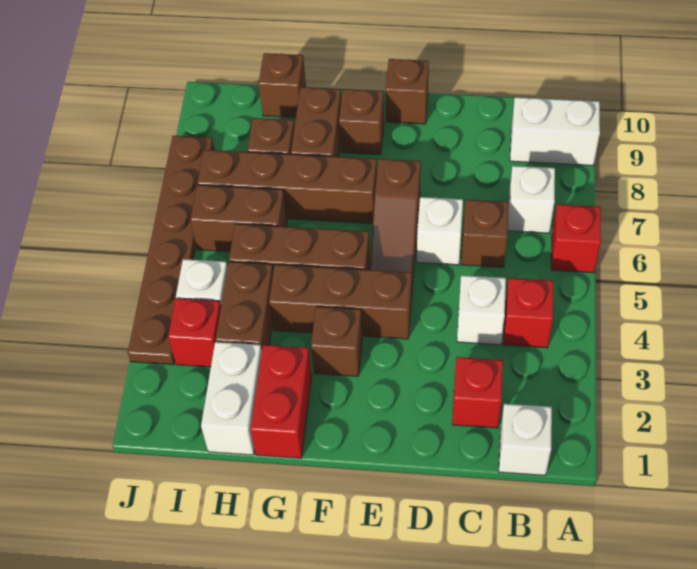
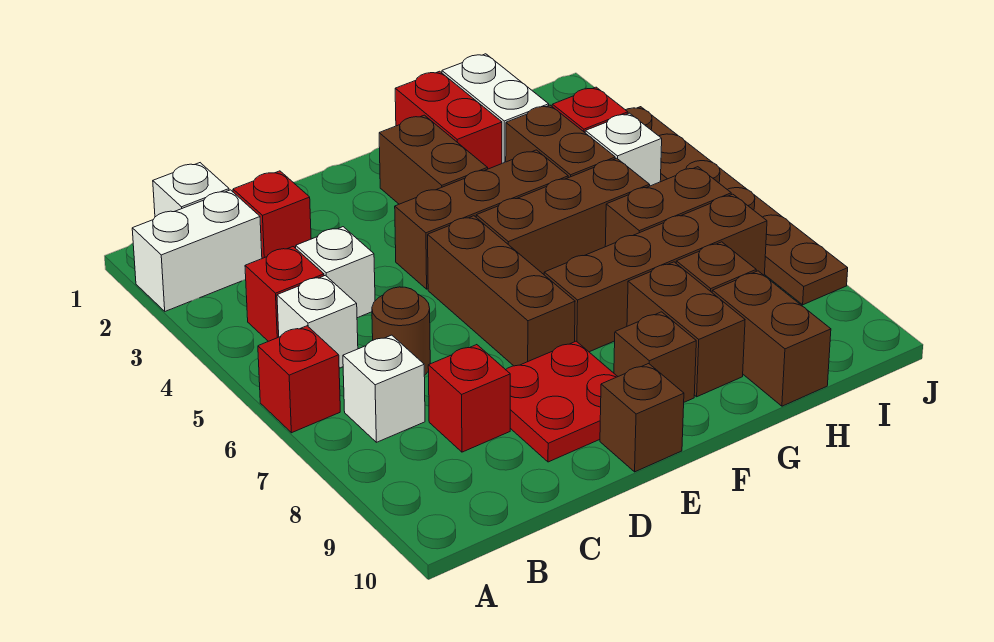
white 1x2 brick [510,97,600,166] -> white 1x2 brick moved to [132,190,262,311]
brown 1x1 brick [461,199,509,267] -> brown 1x1 round brick [372,287,430,376]
none -> red 1x1 brick [428,345,510,452]
white 1x1 brick [417,197,463,265] -> white 1x1 brick moved to [277,275,358,368]
none -> red 2x2 plate [506,341,618,462]
brown 1x3 slope [370,159,421,289] -> brown 1x3 brick [428,216,575,366]
brown 1x1 brick [311,307,362,376] -> brown 1x2 brick [379,115,488,204]
brown 1x1 brick [259,53,306,118] -> brown 1x2 brick [712,271,831,406]

